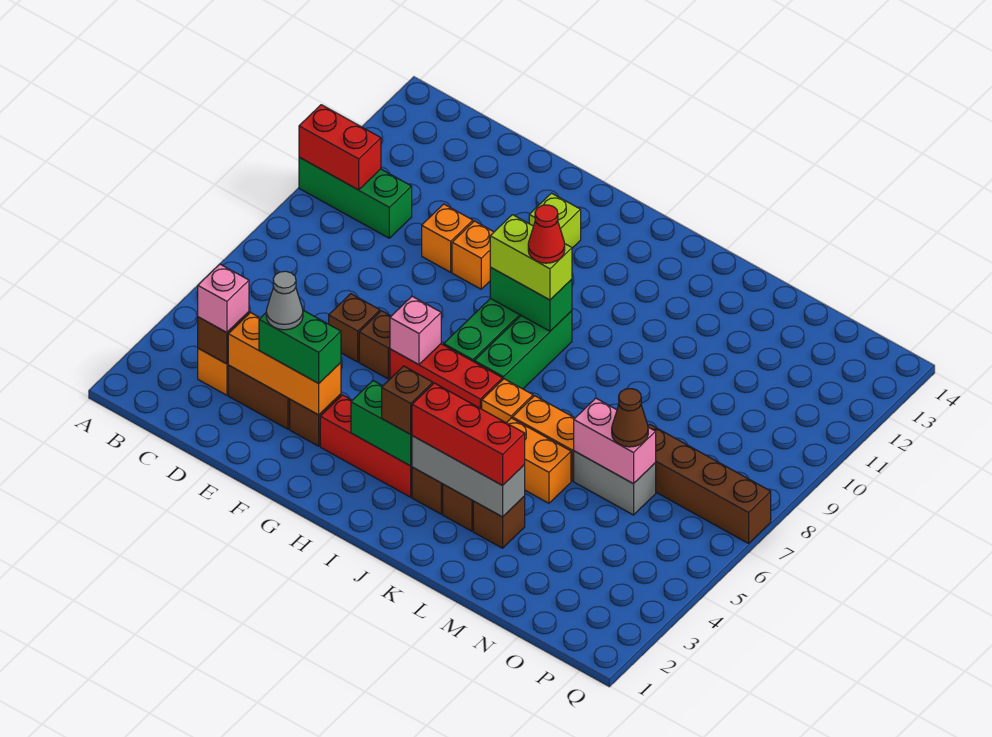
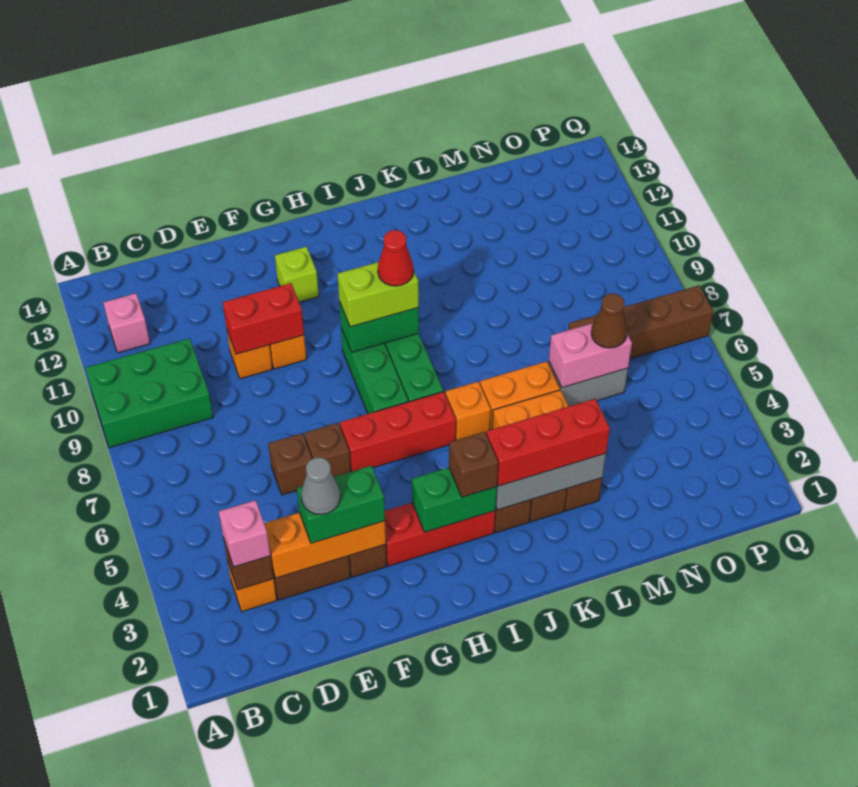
green 1x3 brick [299,157,412,238] -> green 2x3 brick [86,338,213,448]
red 1x2 brick [299,105,381,190] -> red 1x2 brick moved to [223,283,304,354]
pink 1x1 brick [390,296,441,365] -> pink 1x1 brick moved to [103,293,150,353]

